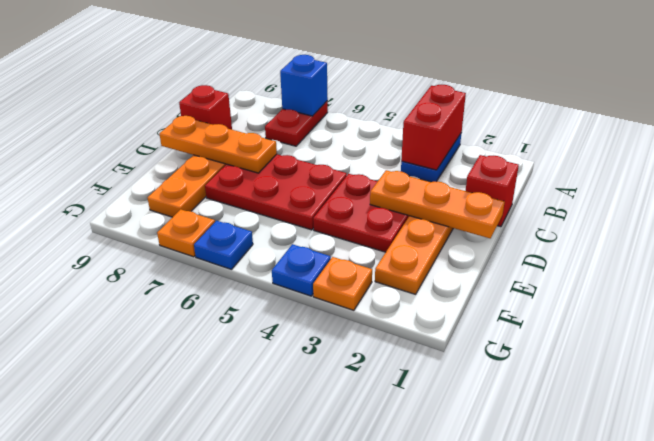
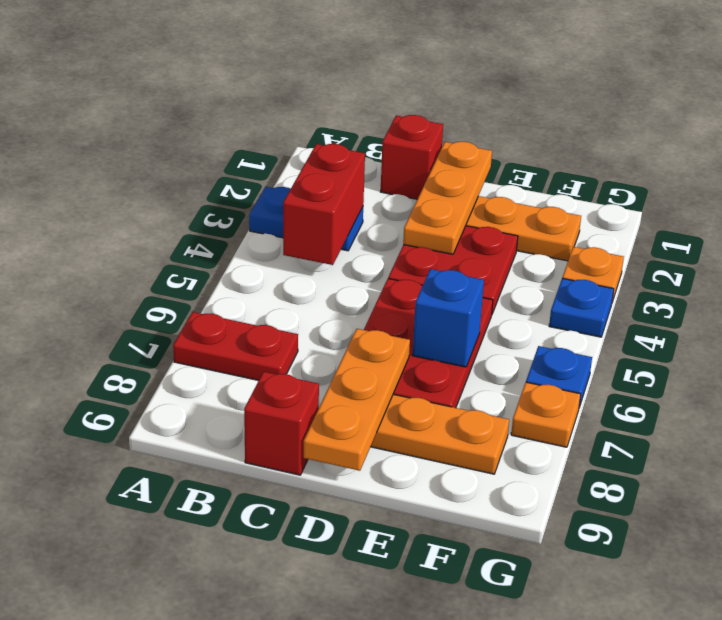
red 1x2 brick [401,85,466,170] -> red 1x2 brick turned to [283,144,365,265]
blue 1x1 brick [280,55,328,116] -> blue 1x1 brick moved to [413,269,484,367]

